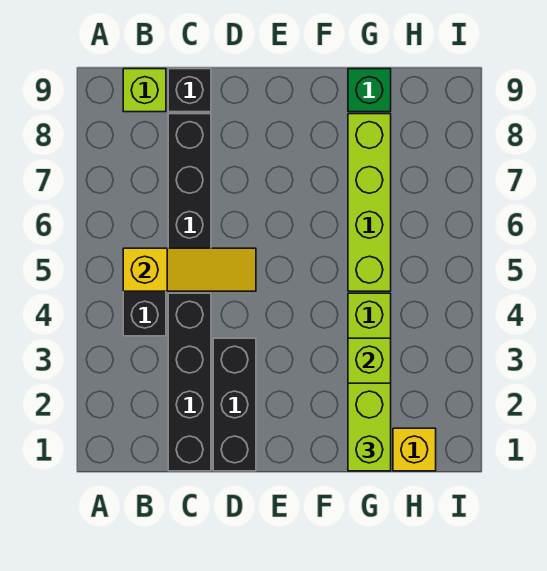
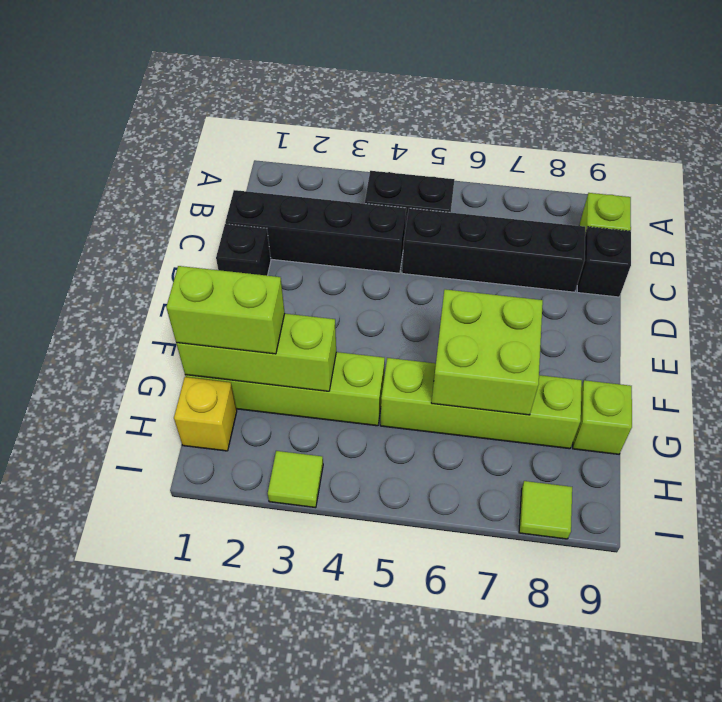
yellow 1x3 slope [123,248,256,291] -> none
black 1x3 brick [213,338,256,471] -> black 1x1 brick [216,224,271,276]
none -> lime 2x2 brick [431,289,543,415]
green 1x1 brick [348,69,391,112] -> lime 1x1 brick [573,380,632,454]
none -> lime 1x1 tile [268,451,323,508]
none -> lime 1x1 tile [519,481,572,539]

